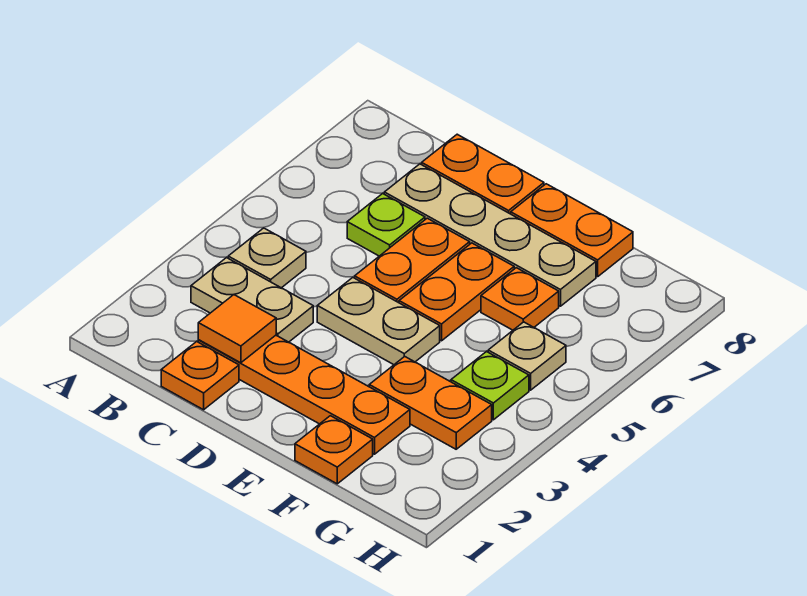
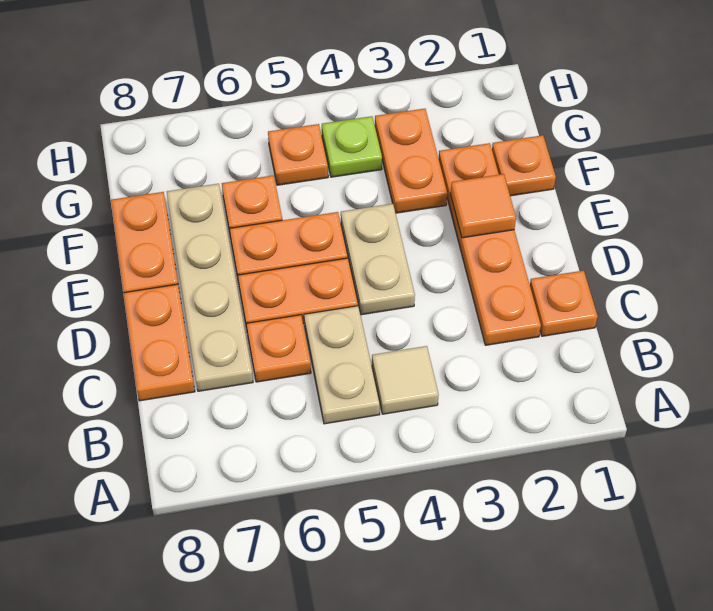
tan 1x2 plate [191,258,313,342] -> tan 1x2 plate moved to [304,306,380,424]
tan 1x1 plate [228,228,306,288] -> tan 1x1 tile [372,346,439,414]
orange 1x1 tile [198,295,276,363] -> orange 1x1 tile moved to [451,174,516,238]
lime 1x1 plate [347,194,425,256] -> orange 1x1 plate [246,315,311,382]
tan 1x1 plate [488,322,566,390] -> orange 1x1 plate [268,124,328,185]

